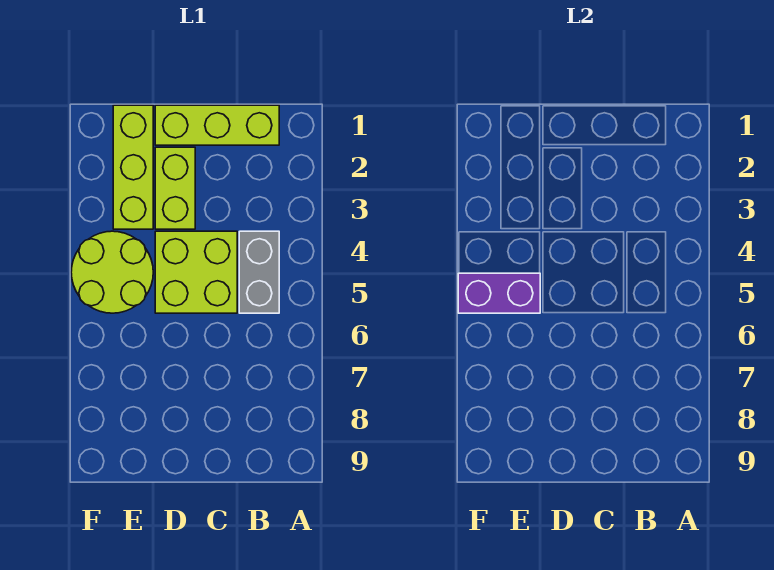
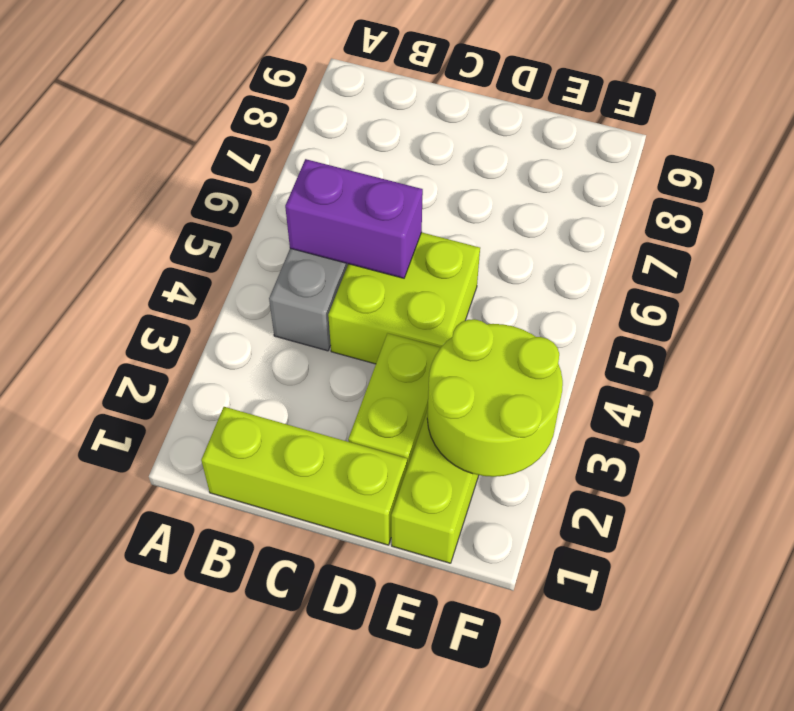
lime 2x2 round brick [71,231,153,313] -> lime 2x2 round brick moved to [427,319,563,477]
purple 1x2 brick [458,273,540,313] -> purple 1x2 brick moved to [285,159,423,278]

